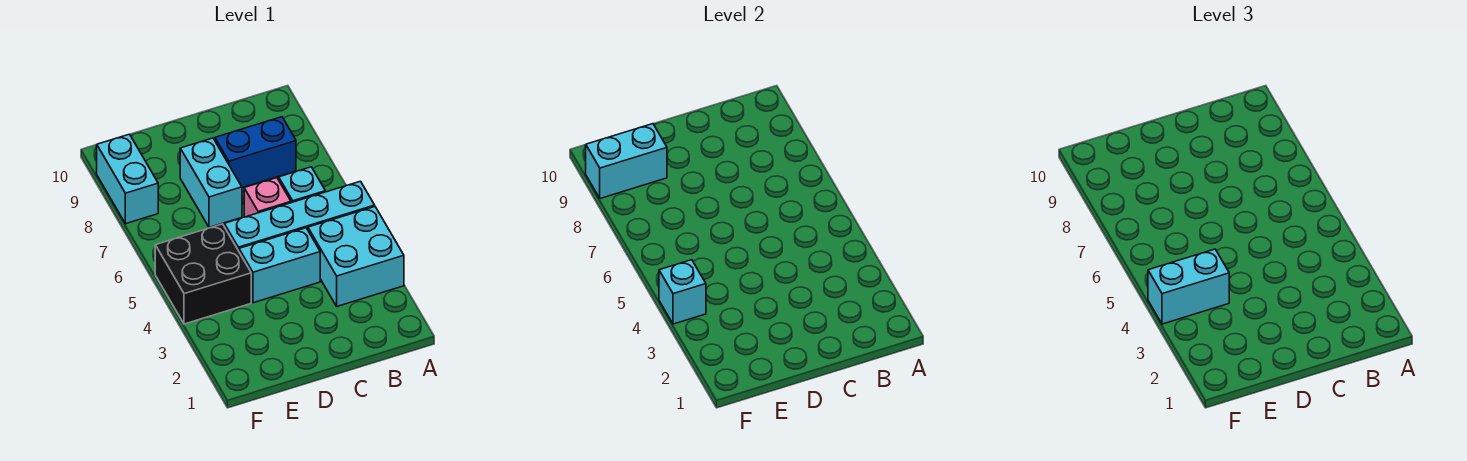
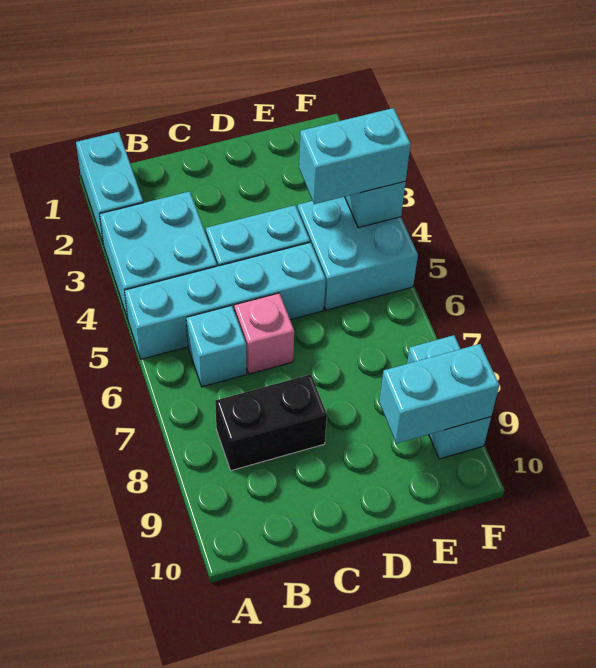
blue 1x2 brick [215,117,296,188] -> black 1x2 brick [215,374,327,471]
cyan 1x2 brick [180,138,242,227] -> cyan 1x2 brick moved to [76,132,143,245]
black 2x2 brick [155,224,251,324] -> cyan 2x2 brick [297,197,418,310]

